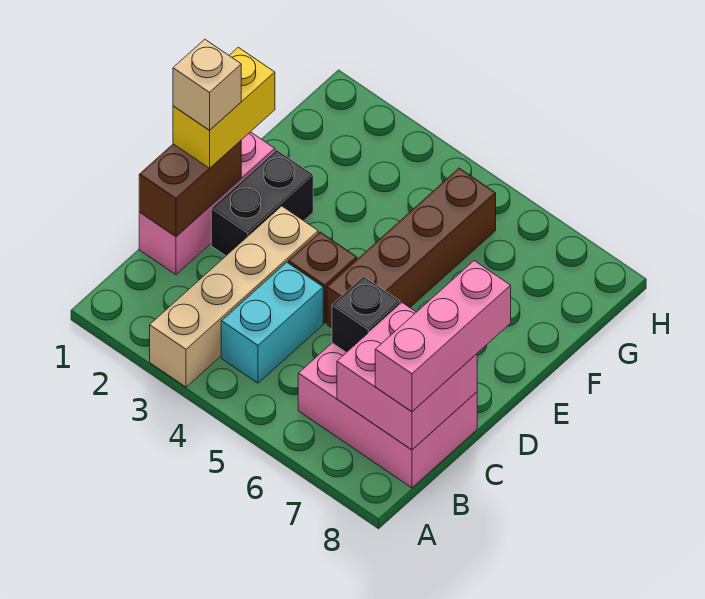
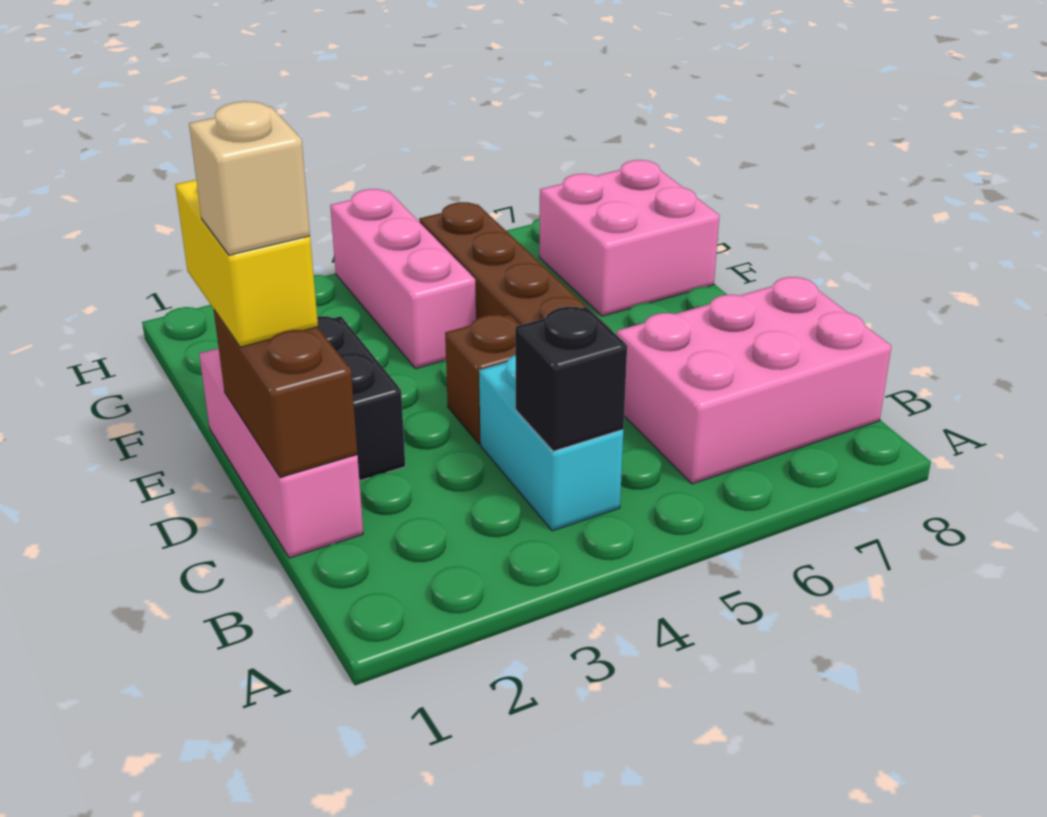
tan 1x4 brick [150,206,318,387] -> none
pink 2x2 brick [337,303,477,450] -> pink 2x2 brick moved to [539,160,719,316]
pink 1x3 brick [375,261,511,412] -> pink 1x3 brick moved to [330,189,476,369]
black 1x1 brick [332,276,400,353] -> black 1x1 brick moved to [515,307,627,451]

